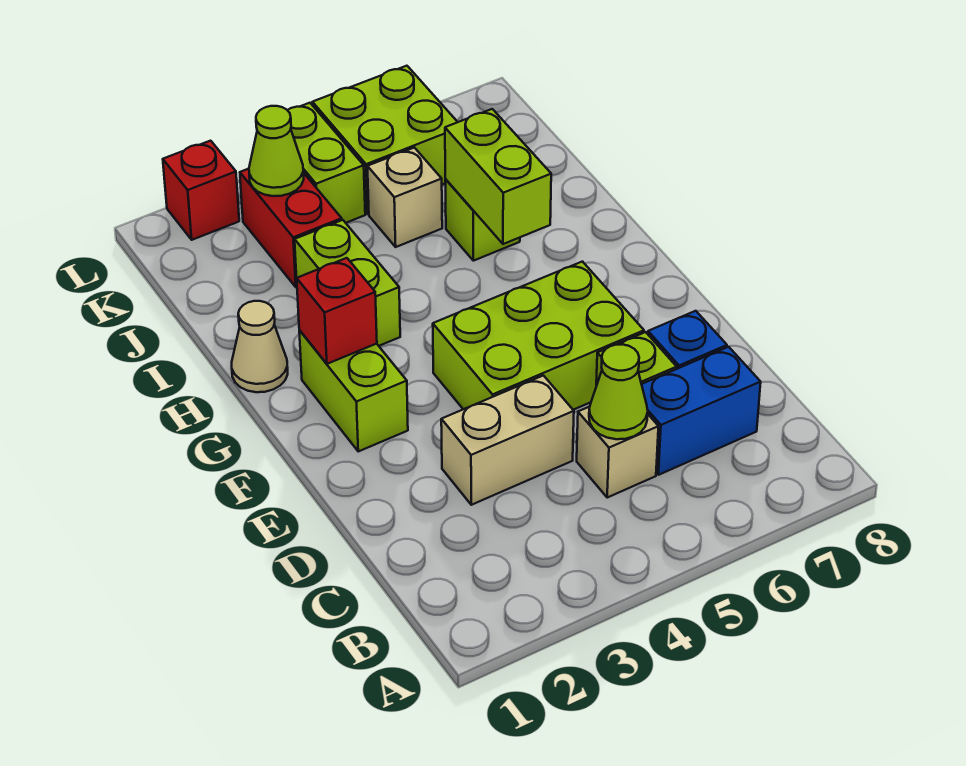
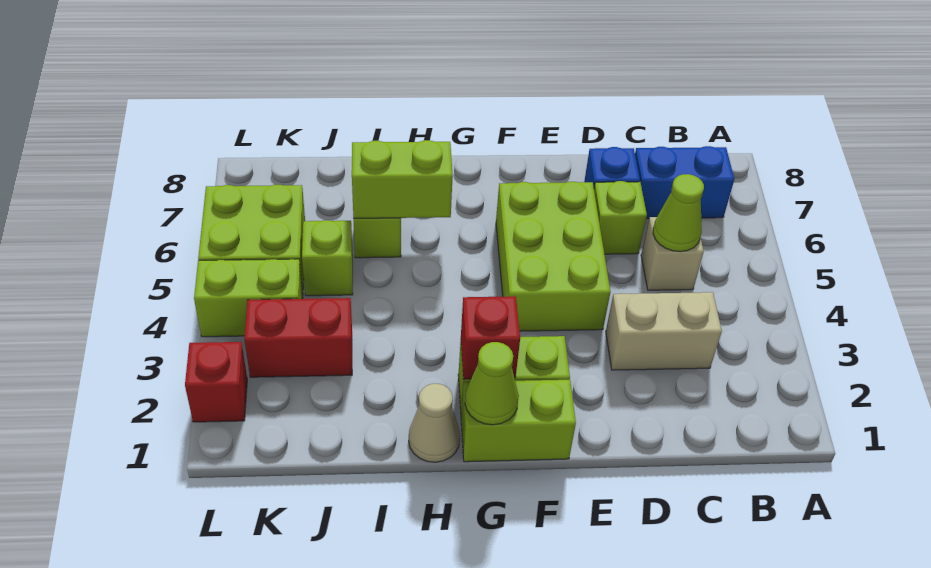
blue 1x2 brick [642,347,761,475] -> blue 1x2 brick turned to [635,146,734,219]
tan 1x2 brick [441,376,574,505] -> tan 1x2 brick turned to [606,292,722,370]
lime 1x2 brick [295,220,400,346] -> lime 1x2 brick moved to [461,380,576,462]
tan 1x1 brick [367,148,442,247] -> lime 1x1 brick [302,220,353,296]
lime 1x1 cone [249,106,304,196] -> lime 1x1 cone moved to [465,342,519,425]

